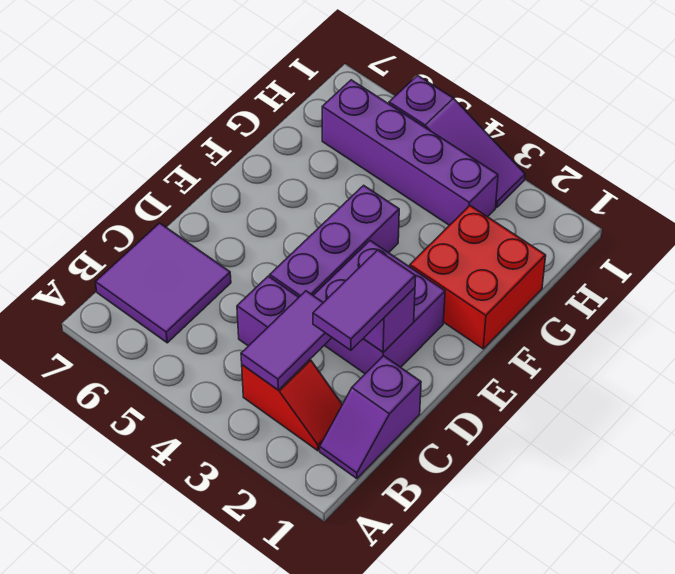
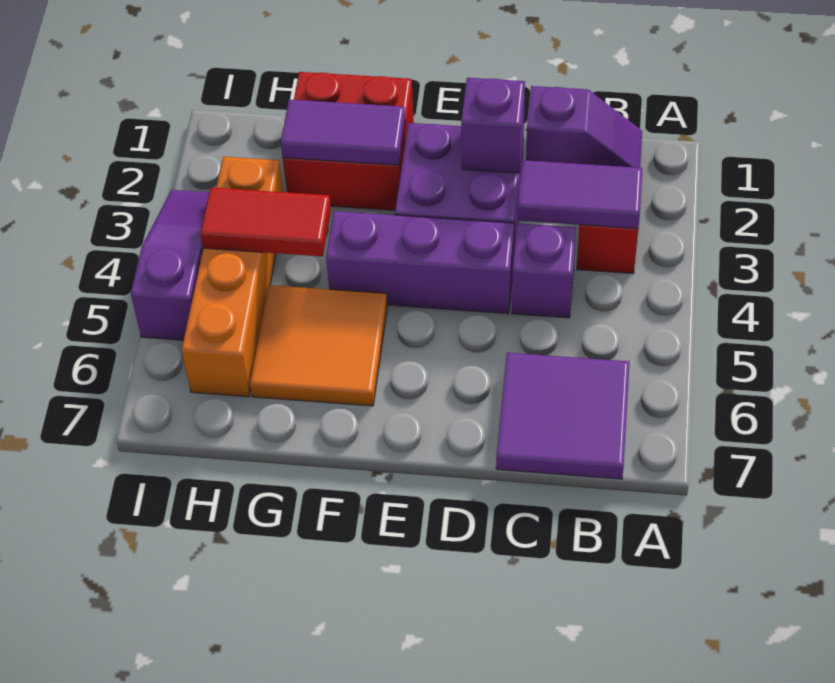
purple 1x2 tile [313,250,416,350] -> purple 1x2 tile moved to [281,99,405,165]
none -> orange 2x2 tile [250,285,387,406]
none -> red 1x2 tile [200,187,331,256]
purple 1x4 brick [322,80,498,225] -> orange 1x4 brick [182,157,283,397]

